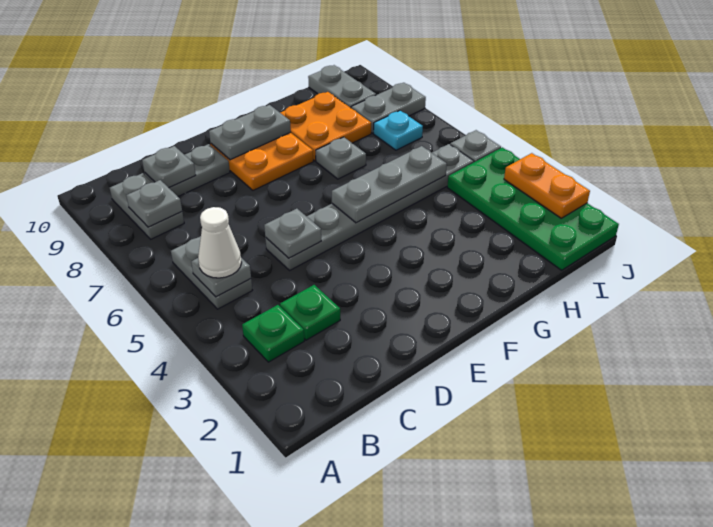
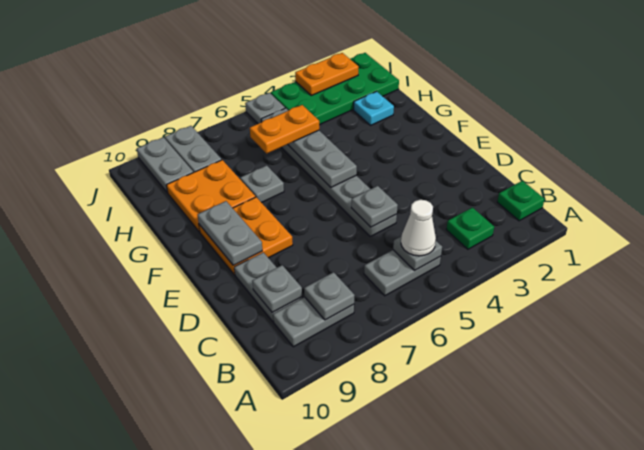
green 1x1 plate [280,285,340,340] -> green 1x1 plate moved to [497,181,545,221]
none -> orange 1x2 plate [250,105,319,153]
cyan 1x1 plate [374,111,423,150] -> cyan 1x1 plate moved to [354,92,394,125]
grey 1x2 plate [308,65,376,108] -> grey 1x2 plate turned to [137,137,193,193]

